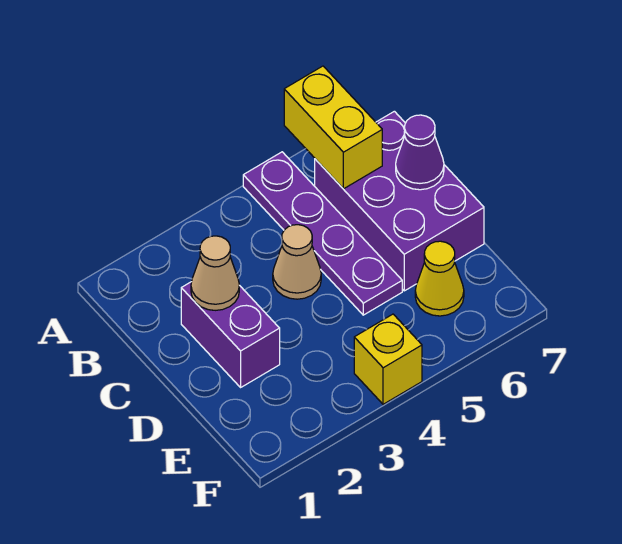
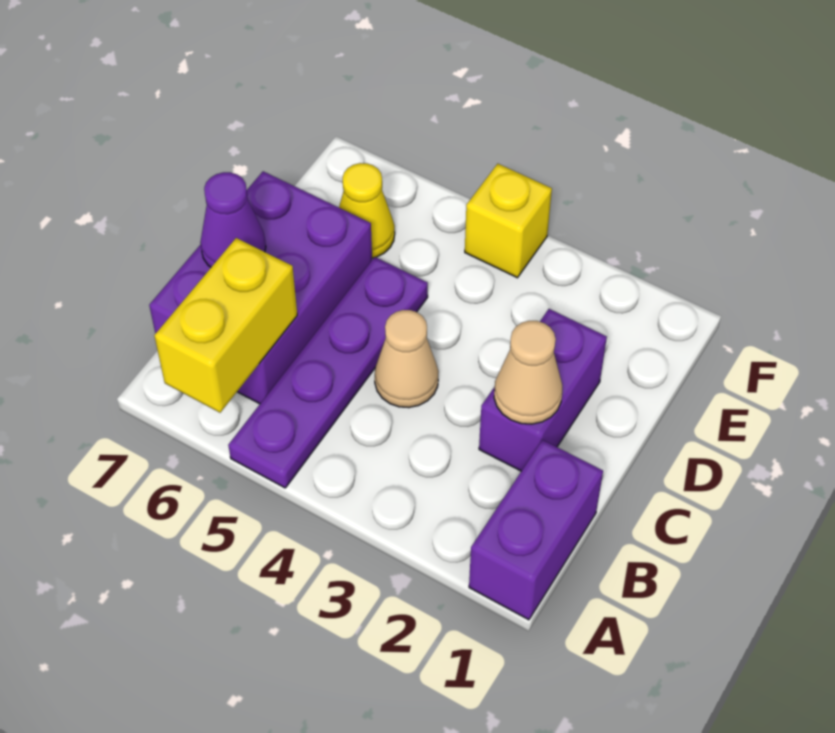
none -> purple 1x2 brick [469,440,603,620]

